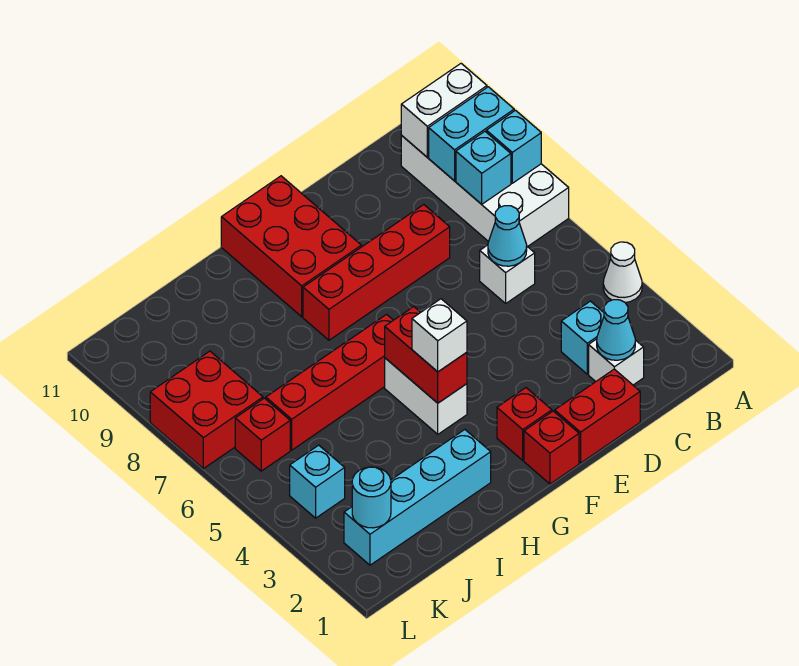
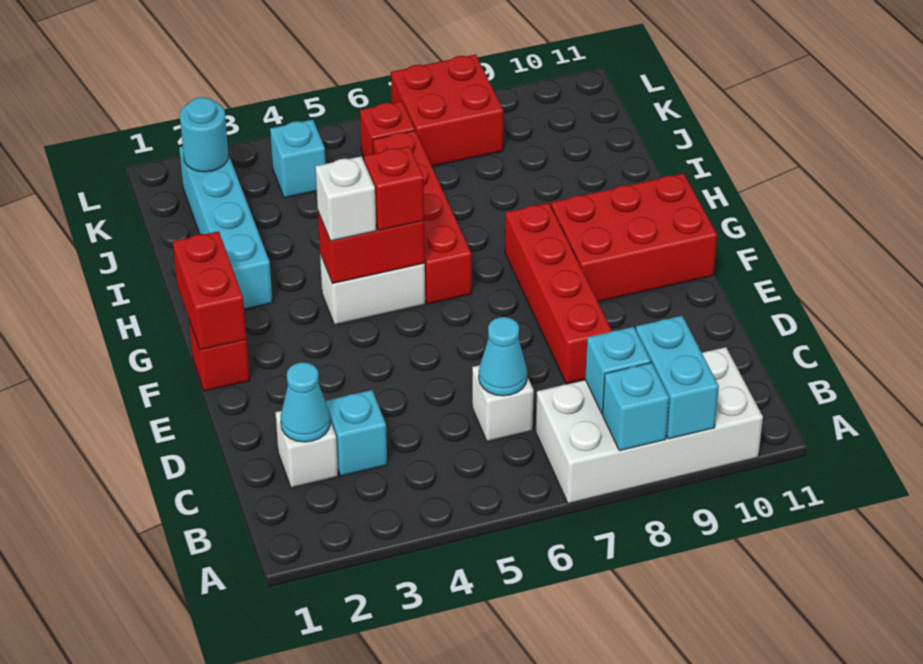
white 1x1 cone [603,242,642,303] -> none
white 1x2 brick [401,64,487,157] -> none
red 1x2 brick [555,369,640,463] -> red 1x2 brick moved to [172,231,247,350]
red 1x1 brick [497,388,552,460] -> red 1x1 brick moved to [364,146,424,230]

